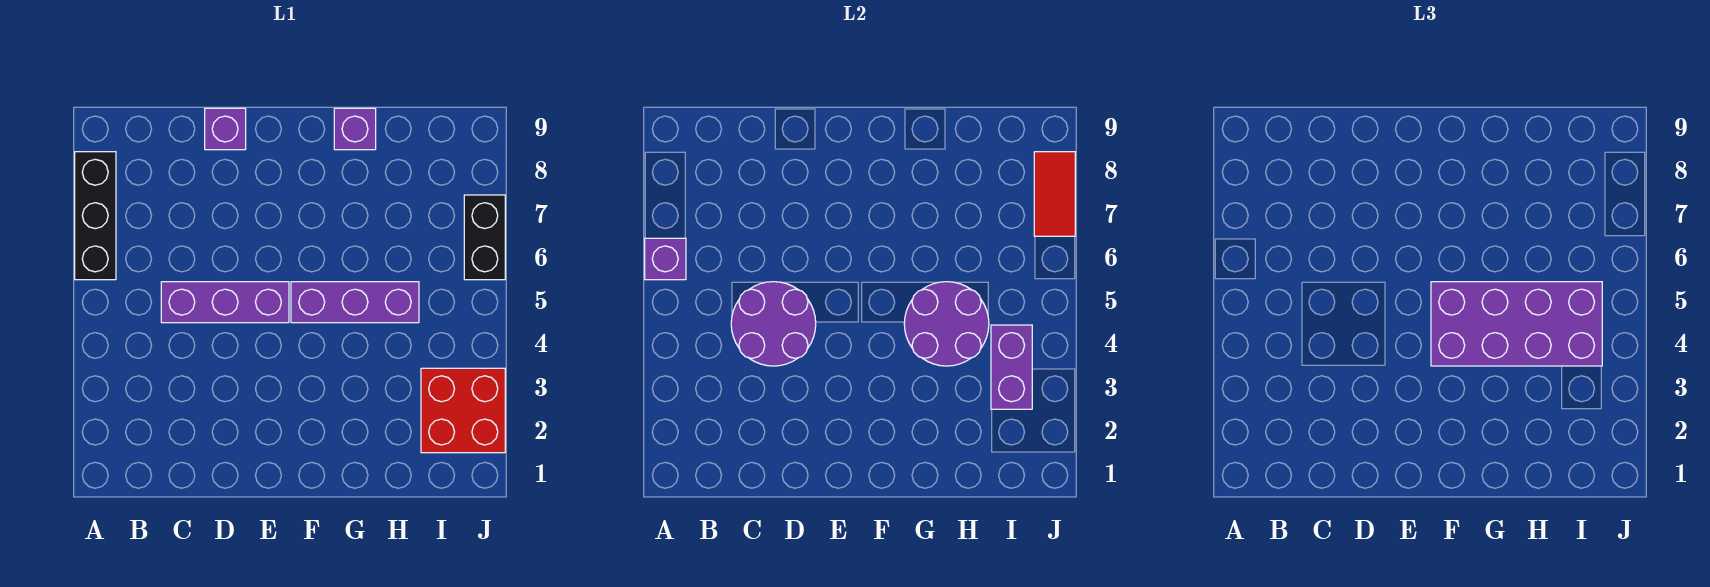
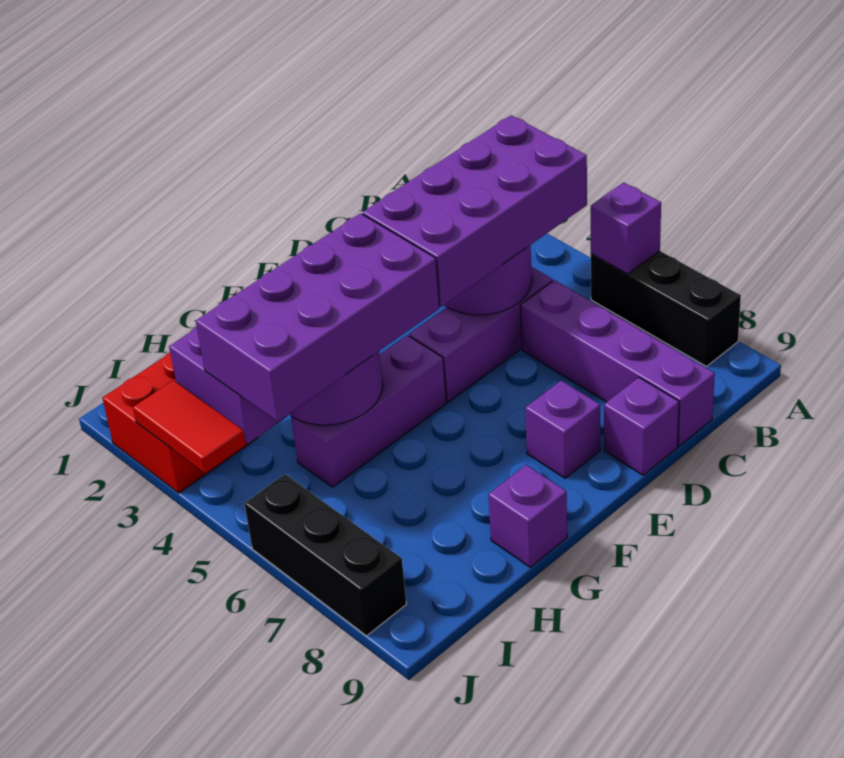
none -> purple 2x4 brick [363,115,587,307]
none -> purple 1x4 brick [521,280,715,446]
none -> purple 1x1 brick [525,381,600,478]
black 1x2 brick [464,195,505,280] -> black 1x3 brick [244,474,406,636]
red 1x2 tile [1034,152,1075,236] -> red 1x2 tile moved to [133,380,246,473]

